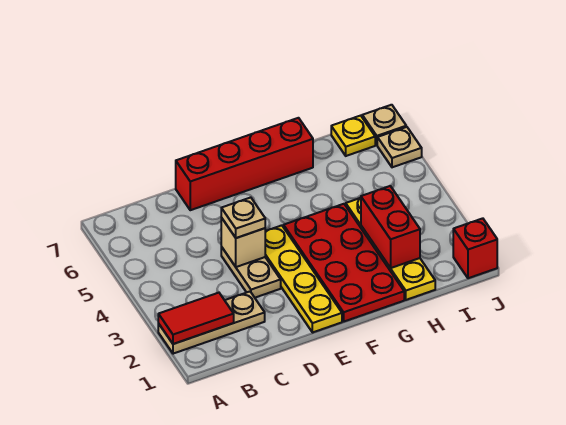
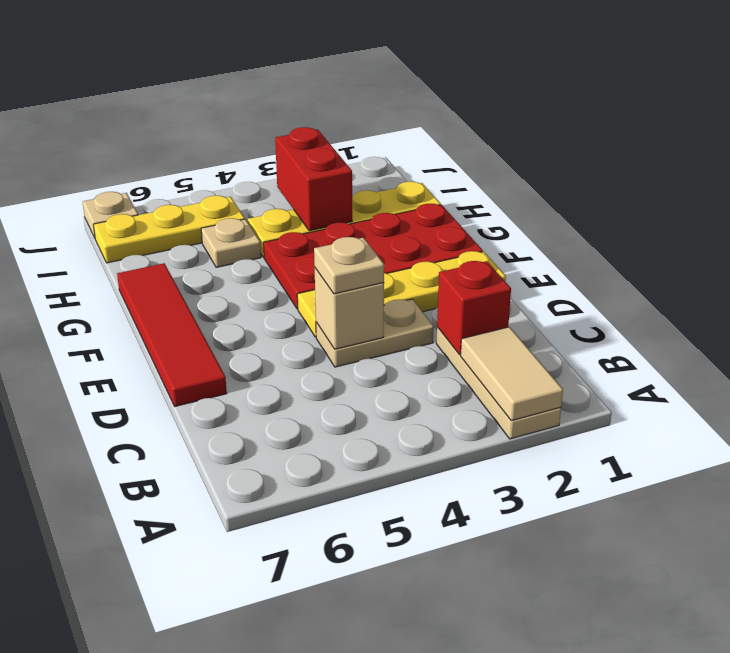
red 1x2 tile [158,293,234,344] -> tan 1x2 tile [461,327,563,421]
red 1x4 brick [176,118,313,210] -> red 1x4 tile [117,263,227,406]
red 1x2 brick [361,186,420,268] -> red 1x2 brick turned to [275,127,352,231]
yellow 1x1 plate [331,116,375,156] -> yellow 1x3 plate [93,196,245,263]
red 1x1 brick [453,218,497,278] -> red 1x1 brick moved to [437,261,511,355]
tan 1x1 plate [377,127,422,167] -> tan 1x1 plate moved to [201,218,261,267]

